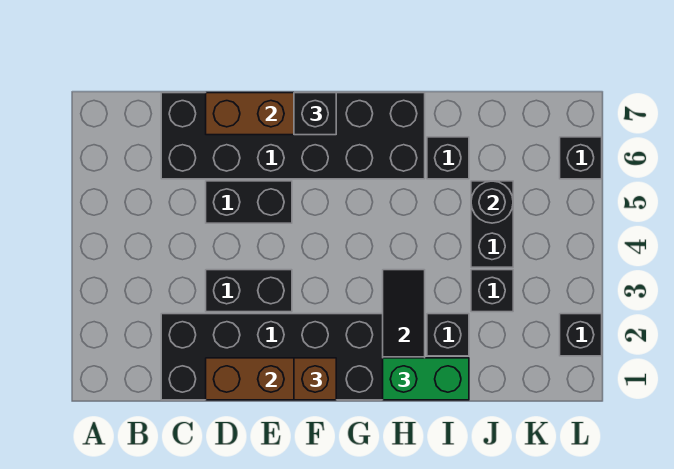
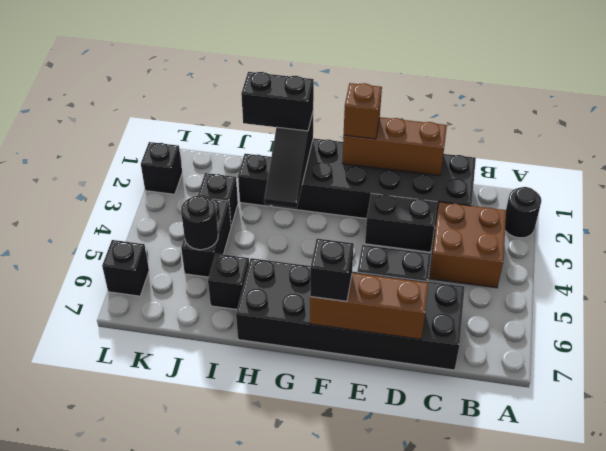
none -> black 1x1 round brick [505,187,541,238]
none -> brown 2x2 brick [429,202,506,288]
green 1x2 brick [383,358,469,400] -> black 1x2 brick [241,72,314,131]

